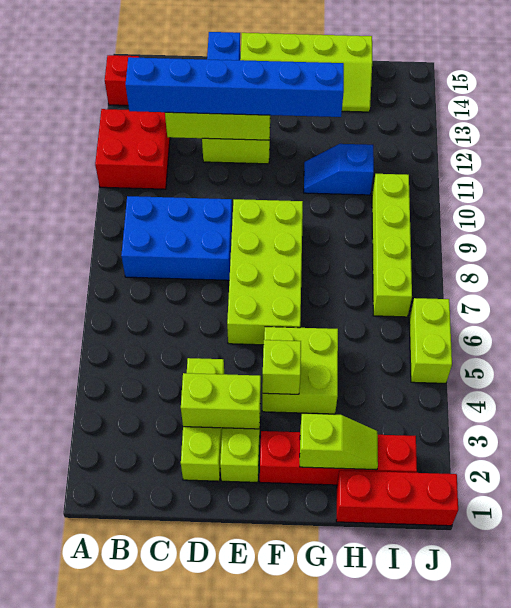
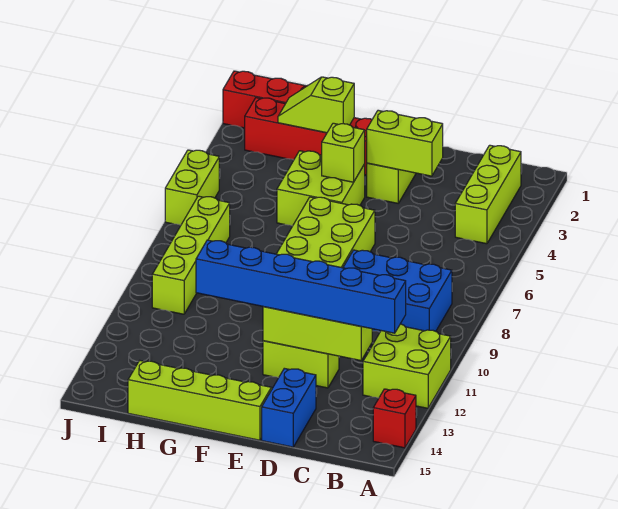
red 2x2 brick [95,109,170,189] -> lime 2x2 brick [363,324,451,408]
lime 1x3 brick [181,358,224,481] -> lime 1x3 brick moved to [455,145,521,244]
blue 1x2 slope [304,144,374,195] -> none

